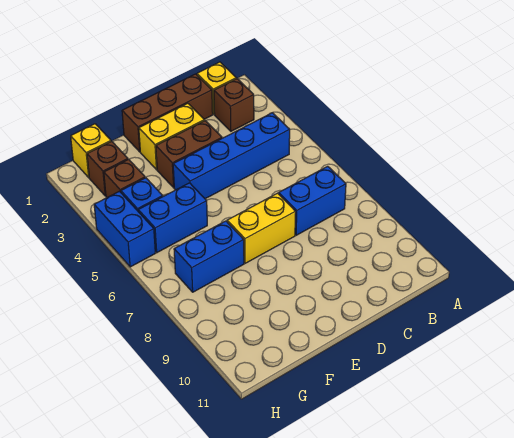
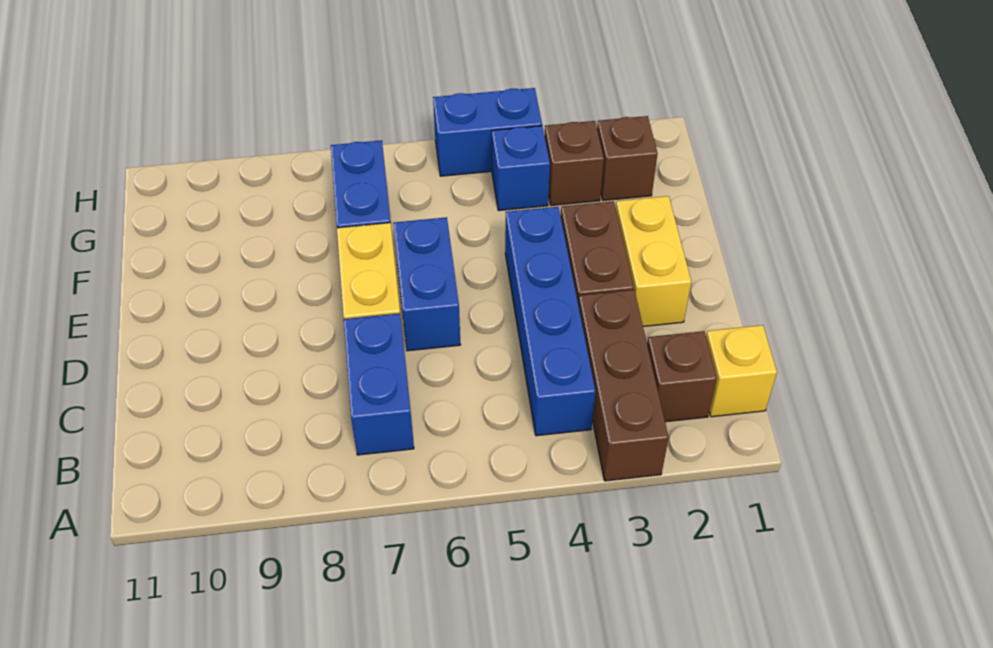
brown 1x3 brick [122,74,213,152] -> brown 1x3 brick moved to [578,290,669,481]
blue 1x2 brick [138,183,207,253] -> blue 1x2 brick moved to [394,217,460,351]
yellow 1x1 brick [71,124,111,178] -> none

